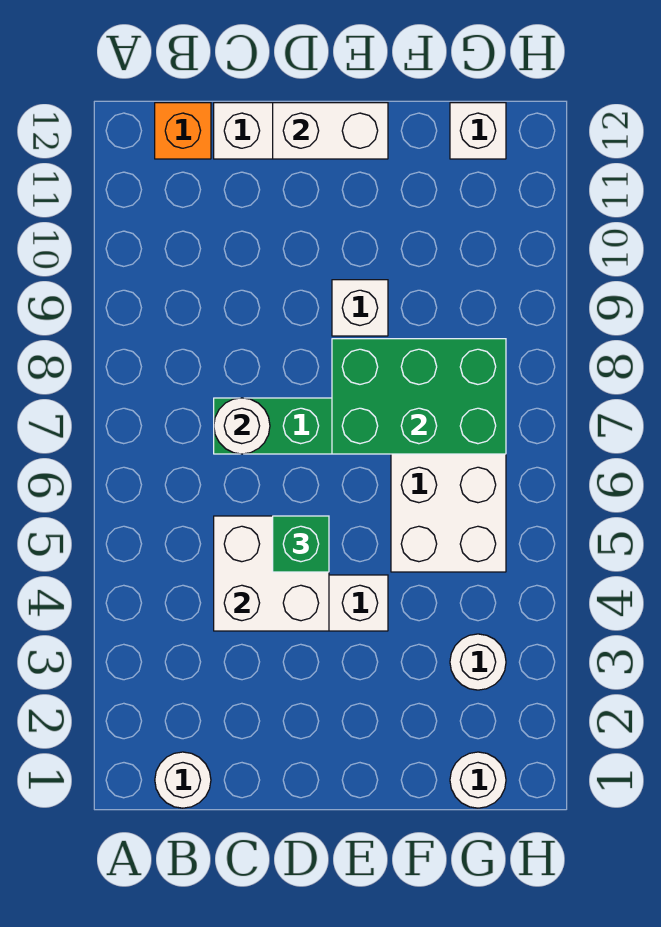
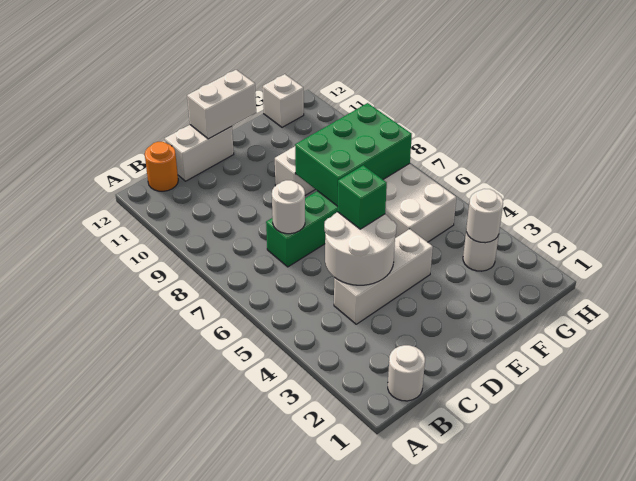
orange 1x1 brick [155,103,211,159] -> orange 1x1 round brick [145,142,178,191]
white 2x2 brick [214,516,329,631] -> white 2x2 round brick [324,212,397,285]
white 1x1 round brick [450,752,506,808] -> white 1x1 round brick moved to [466,189,503,243]

